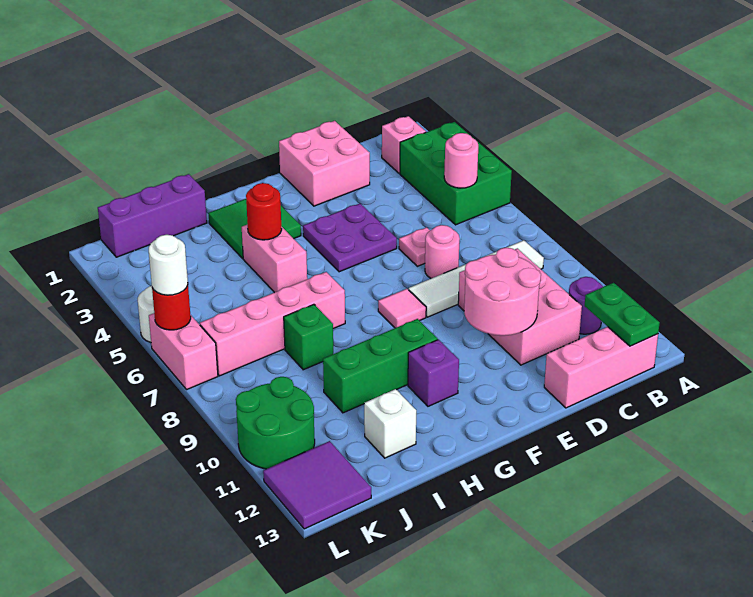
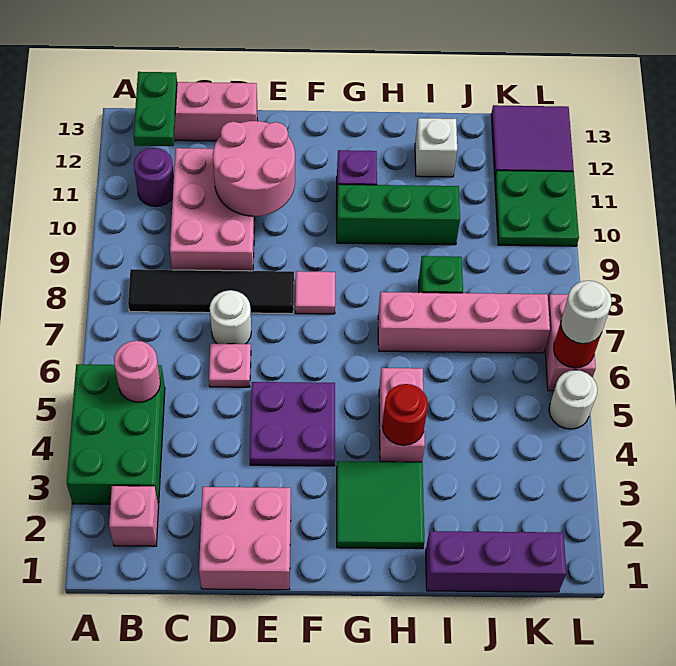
white 1x4 tile [409,240,544,317] -> black 1x4 tile [128,269,294,314]
pink 1x1 round brick [425,225,460,278] -> white 1x1 round brick [210,290,251,344]
green 2x2 round brick [236,377,315,469] -> green 2x2 plate [495,171,579,246]

